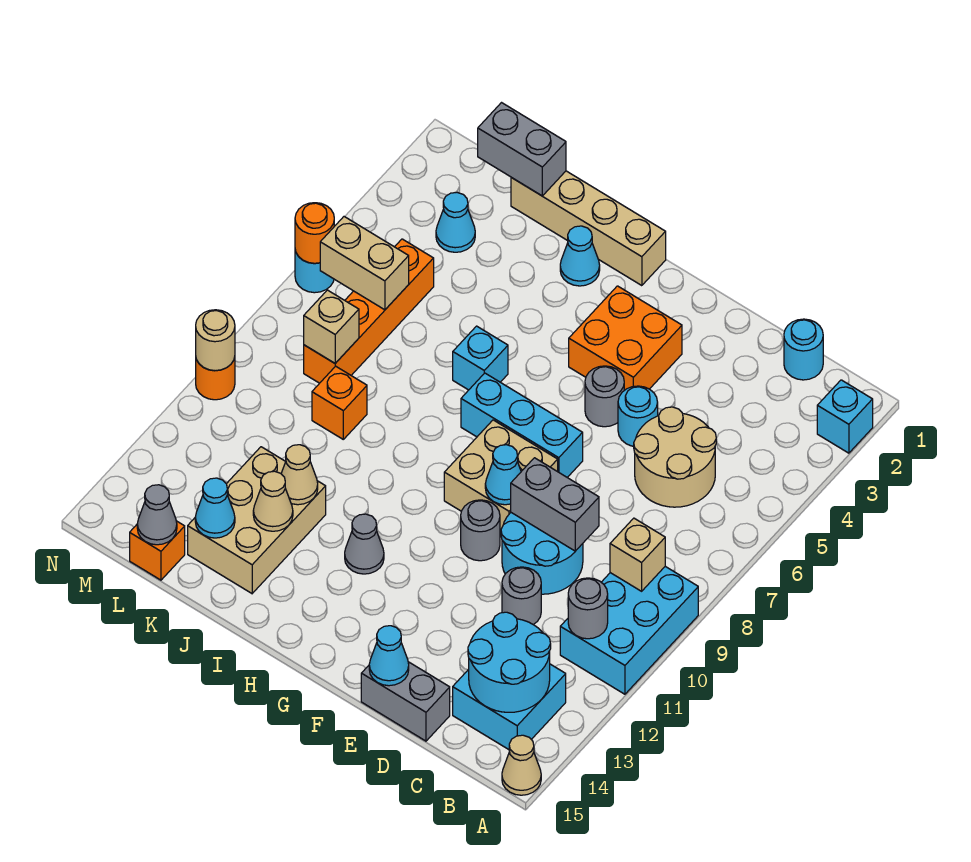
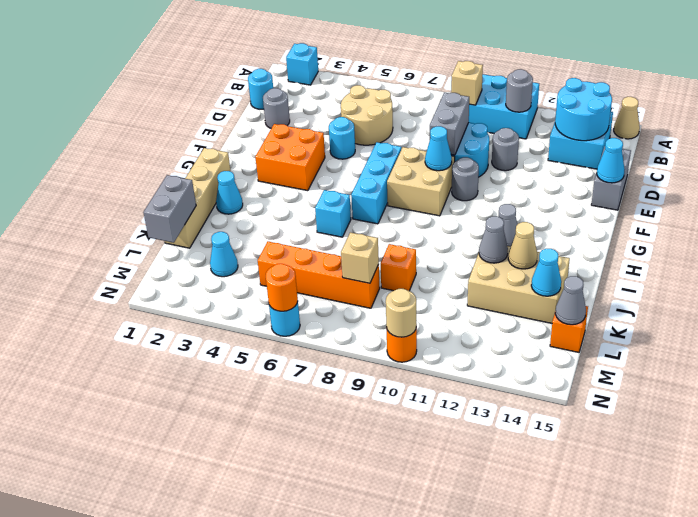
grey 1x1 round brick [585,366,624,427] -> grey 1x1 round brick moved to [263,88,290,128]
tan 1x1 cone [281,445,318,505] -> grey 1x1 cone [479,216,508,263]
tan 1x2 brick [320,217,409,310] -> none

